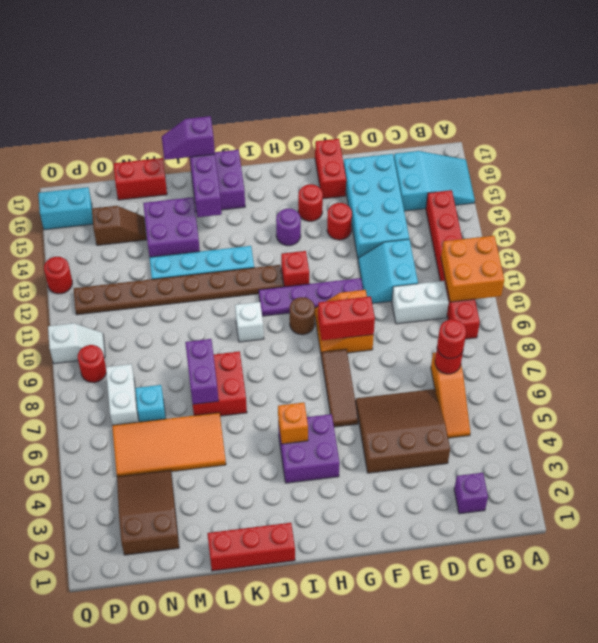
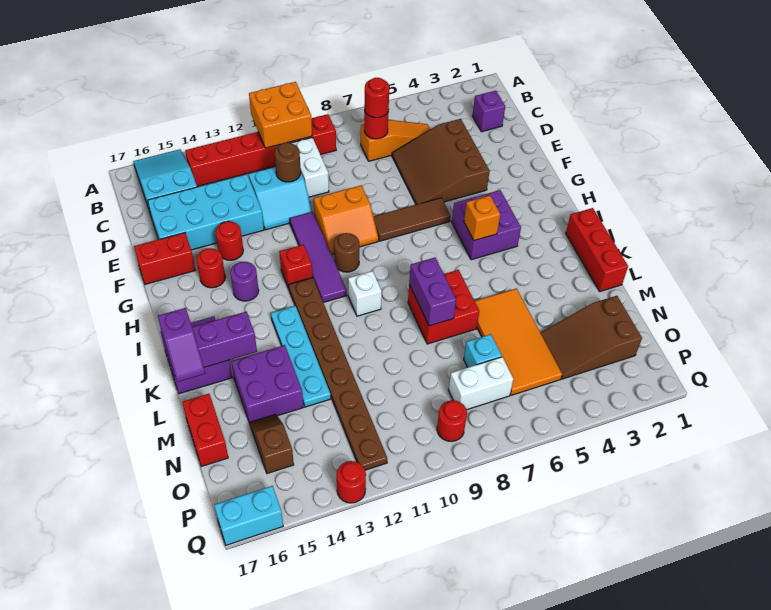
none -> brown 1x1 round brick [275,142,301,182]
red 1x2 brick [318,296,375,341] -> none
purple 1x4 plate [259,278,363,316] -> purple 1x4 tile [290,212,347,303]
purple 1x2 brick [185,339,219,404] -> purple 1x2 brick turned to [409,258,456,326]
white 1x2 slope [48,323,105,364] -> none
cyan 1x2 brick [38,187,93,230] -> cyan 1x2 brick turned to [214,486,283,545]

